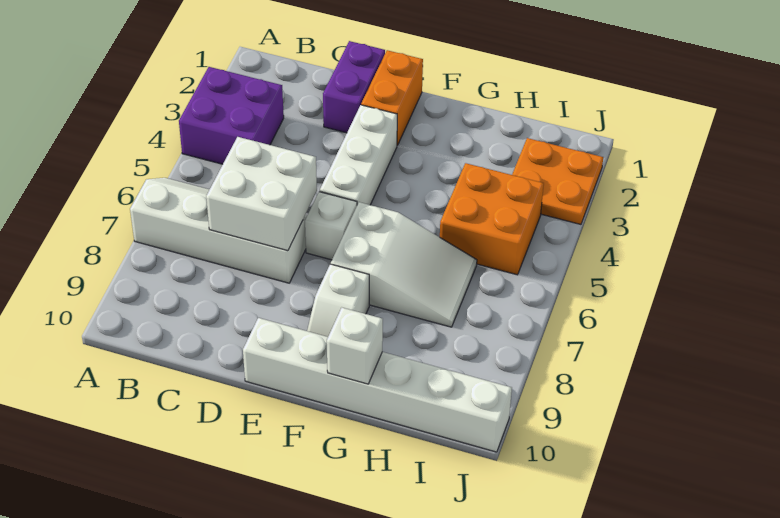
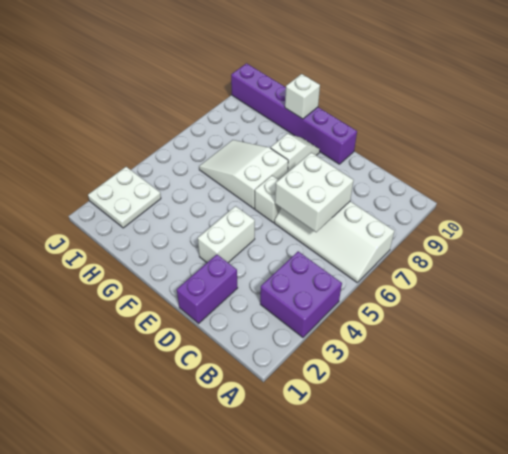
orange 1x2 brick [361,50,423,145] -> none
white 1x3 brick [320,105,397,205] -> white 1x2 brick [198,206,255,263]
white 1x6 brick [243,318,512,452] -> purple 1x6 brick [231,63,357,164]
orange 2x2 brick [440,163,544,275] -> none
orange 2x2 plate [512,138,603,224] -> white 2x2 plate [88,167,161,228]

